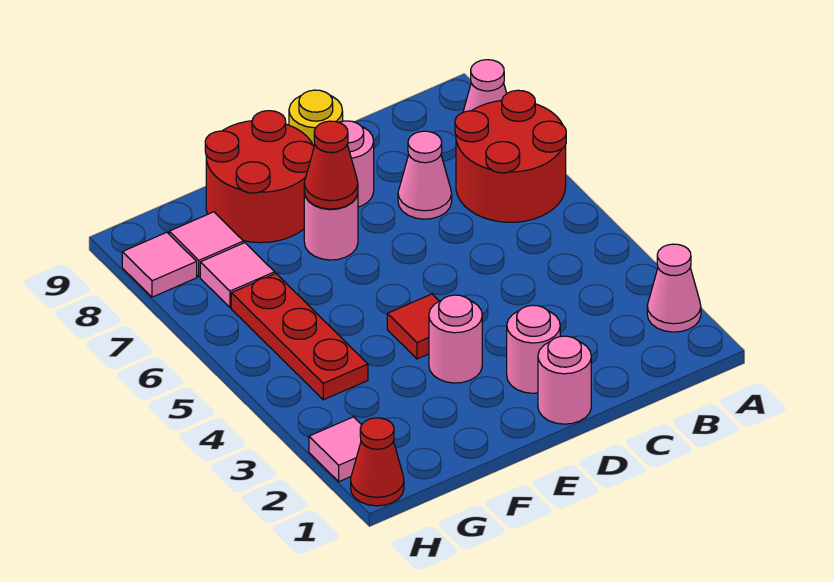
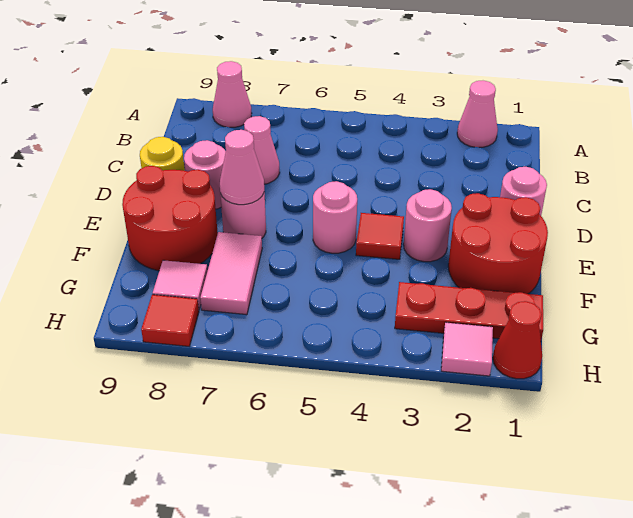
red 2x2 round brick [455,90,566,222] -> red 2x2 round brick moved to [448,193,548,294]
pink 1x1 round brick [507,305,560,393] -> pink 1x1 round brick moved to [313,181,357,253]
red 1x1 cone [304,121,358,209] -> pink 1x1 cone [220,130,264,205]
red 1x3 plate [231,274,368,400] -> red 1x3 plate moved to [395,282,543,339]
pink 1x1 tile [200,243,275,307] -> pink 1x2 tile [200,232,262,315]
pink 1x1 tile [122,232,197,297] -> red 1x1 tile [141,295,199,346]

